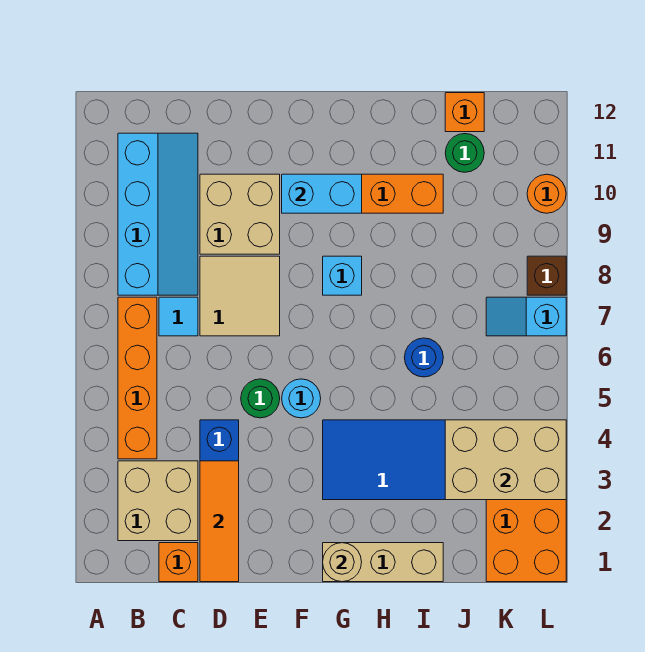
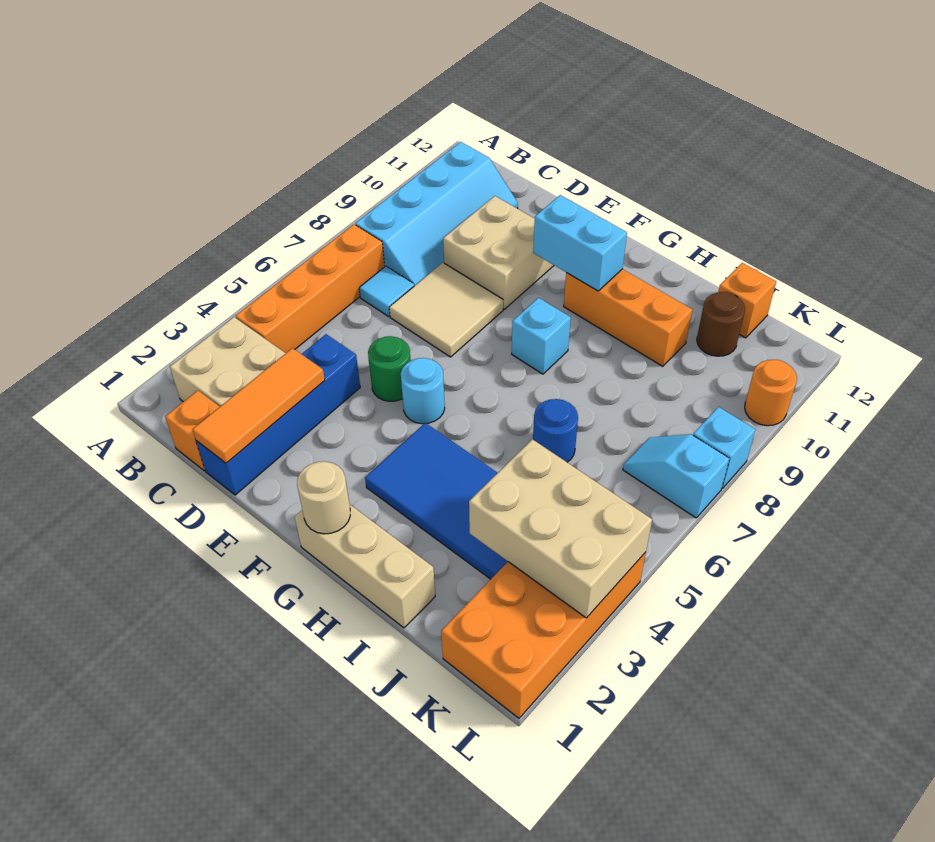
green 1x1 round brick [445,134,484,172] -> brown 1x1 round brick [697,292,745,356]
brown 1x1 brick [527,256,566,295] -> cyan 1x1 brick [693,407,756,489]

